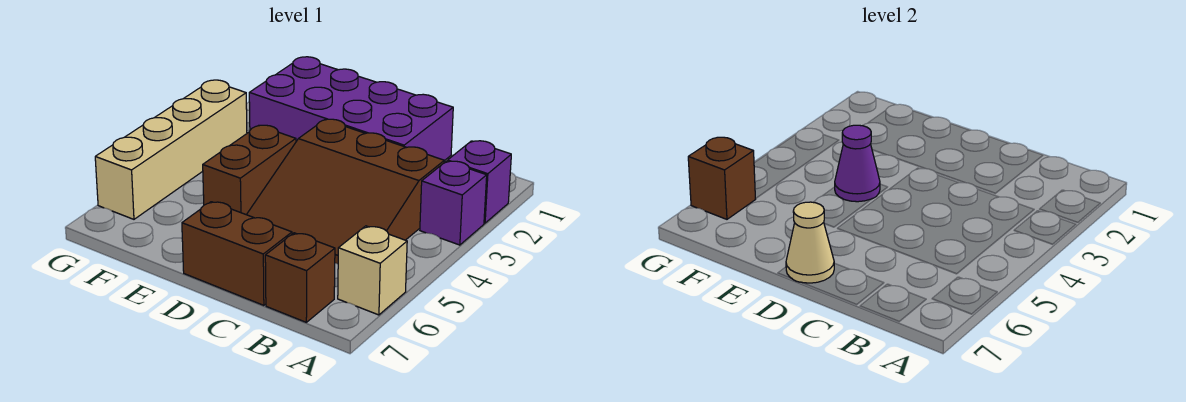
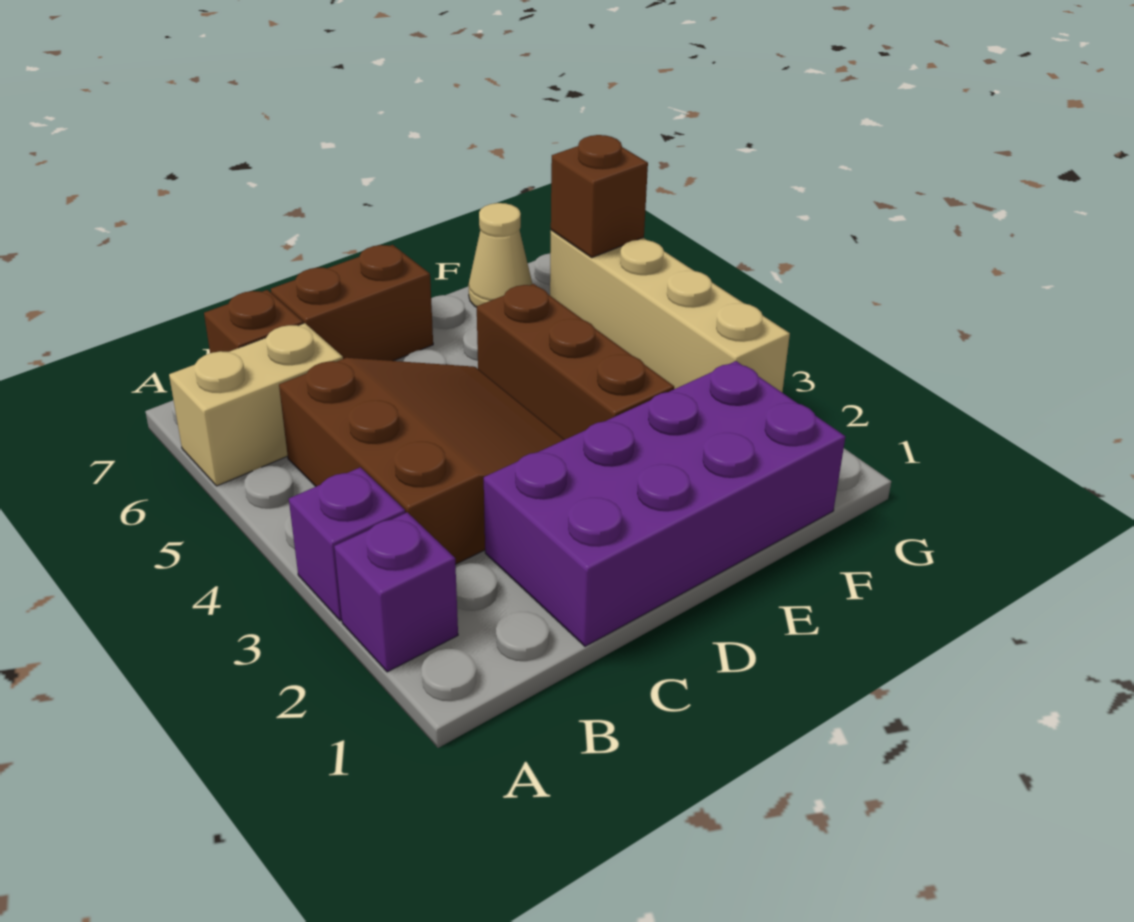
tan 1x1 brick [338,226,407,315] -> tan 1x2 brick [169,323,343,486]
brown 3x3 slope [247,119,444,264] -> brown 3x3 slope turned to [279,358,565,565]
tan 1x1 cone [786,202,834,283] -> tan 1x1 cone moved to [468,203,532,307]
brown 1x2 brick [203,125,296,215] -> brown 1x3 brick [477,284,674,439]
purple 1x1 cone [835,125,880,202] -> none

